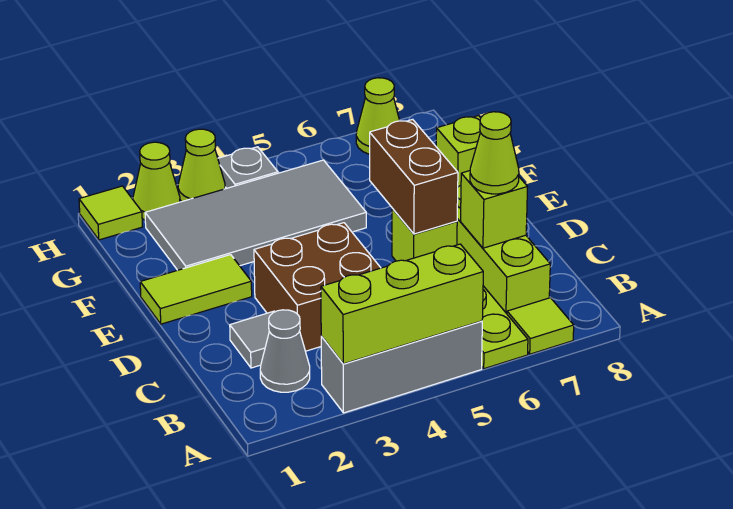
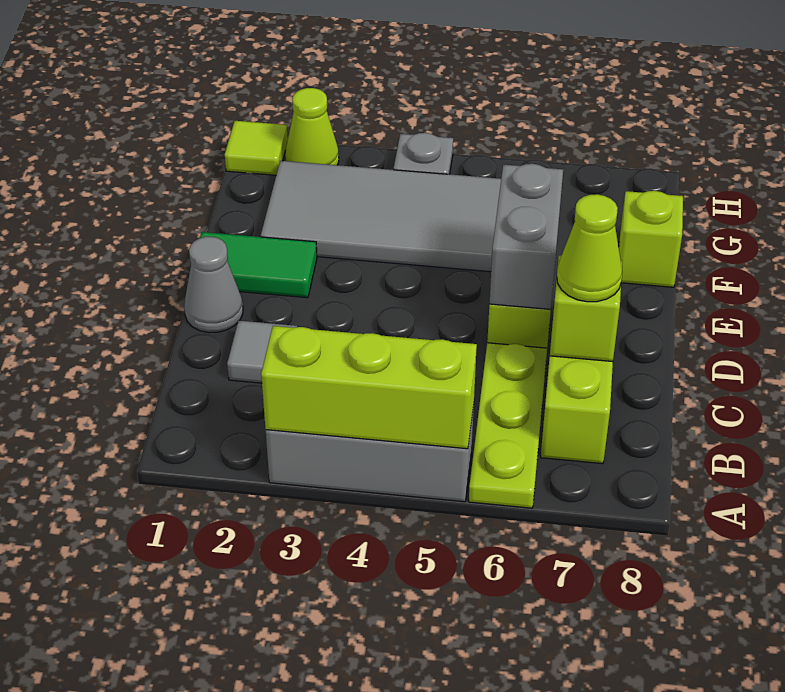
lime 1x1 tile [507,298,574,354] -> none
grey 1x1 cone [260,310,310,392] -> grey 1x1 cone moved to [184,237,243,333]
brown 2x2 brick [254,223,381,351] -> none
brown 1x2 brick [370,119,458,234] -> grey 1x2 brick [489,164,563,309]
lime 1x2 tile [140,255,252,324] -> green 1x2 tile [200,232,317,298]
lime 1x1 cone [178,129,225,201] -> none
lime 1x1 cone [356,78,400,154] -> none

